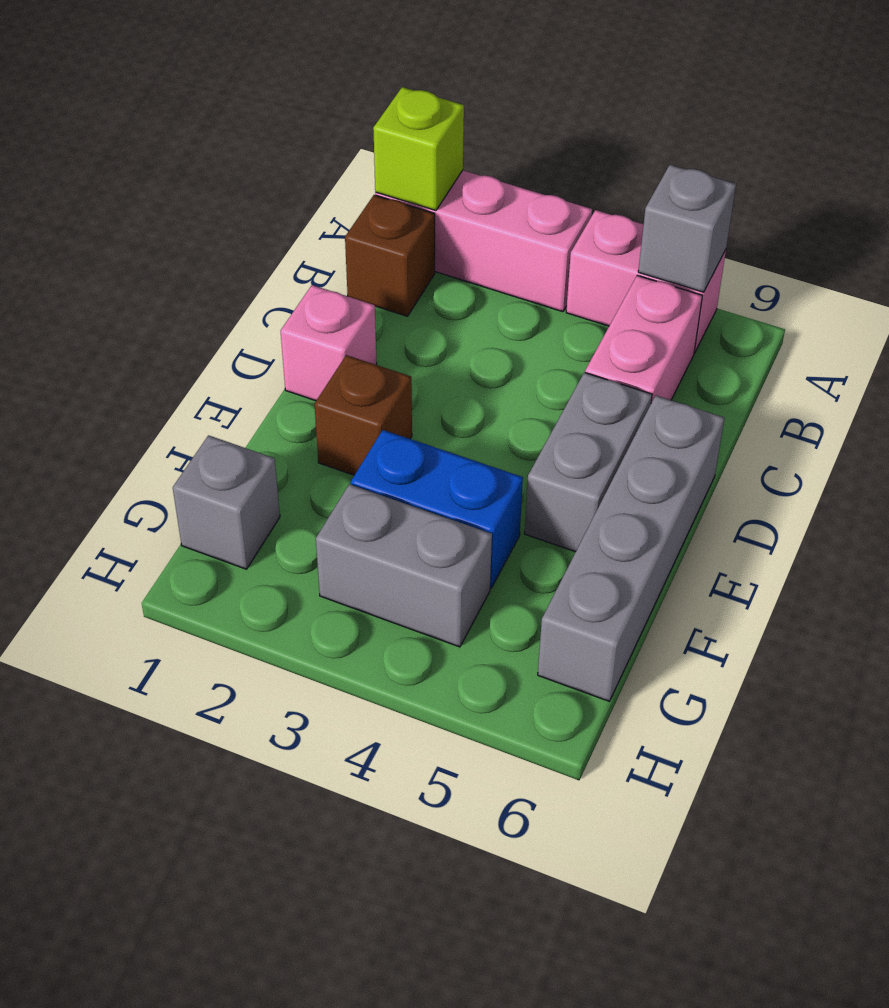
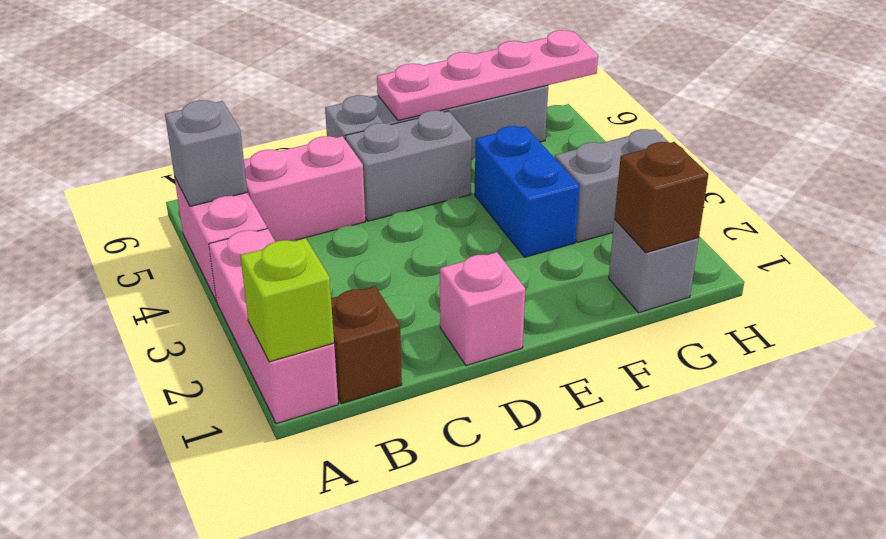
brown 1x1 brick [315,355,412,475] -> brown 1x1 brick moved to [614,142,708,253]
none -> pink 1x4 plate [377,30,598,121]
grey 1x2 brick [316,484,492,647] -> grey 1x2 brick turned to [555,129,668,242]

